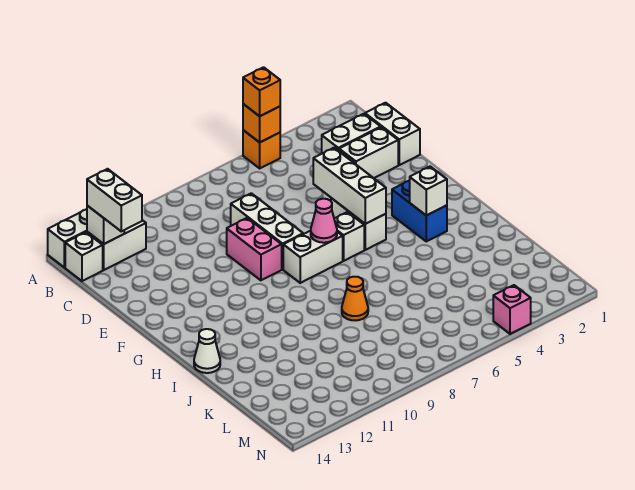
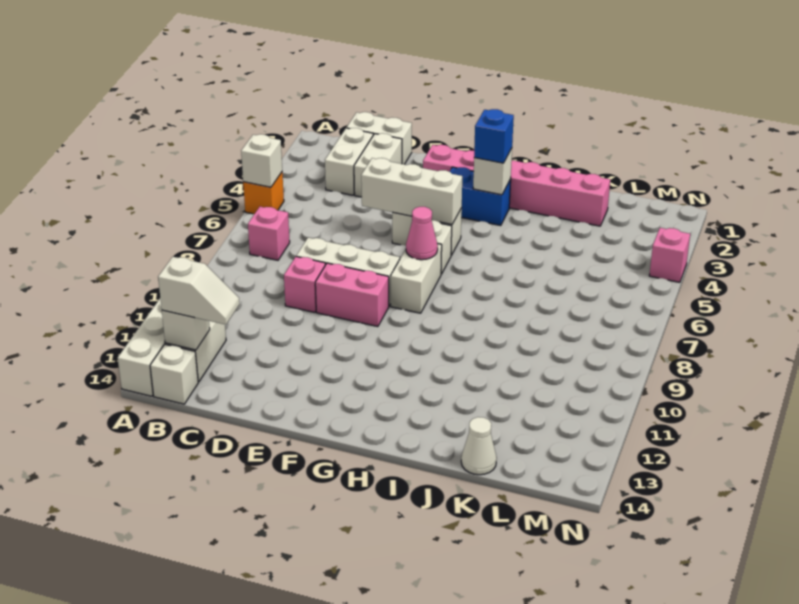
orange 1x1 brick [243,104,280,142] -> white 1x1 brick [241,134,282,187]
orange 1x1 brick [243,67,280,116] -> none
none -> pink 1x1 brick [248,207,290,260]
white 1x2 brick [87,169,142,231] -> white 1x2 slope [158,257,240,325]
none -> pink 1x1 brick [284,257,325,312]
none -> pink 1x6 brick [423,145,610,226]
none -> blue 1x1 brick [474,109,514,163]
white 1x1 cone [194,329,220,373] -> white 1x1 cone moved to [461,417,497,475]
orange 1x1 cone [342,277,368,320] -> none

